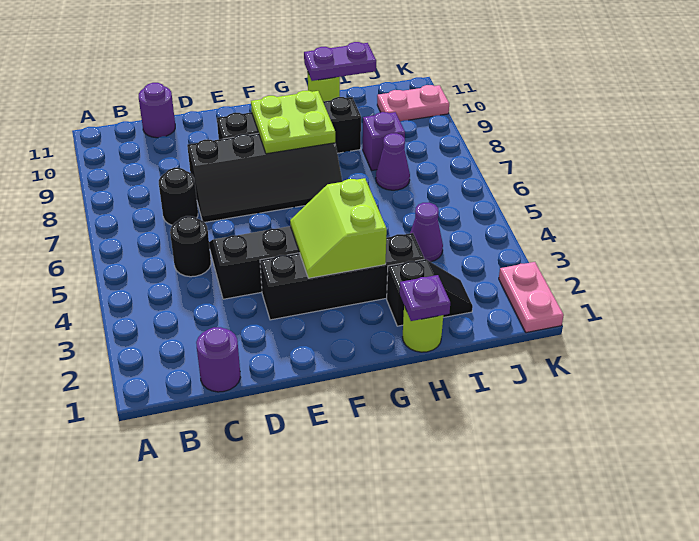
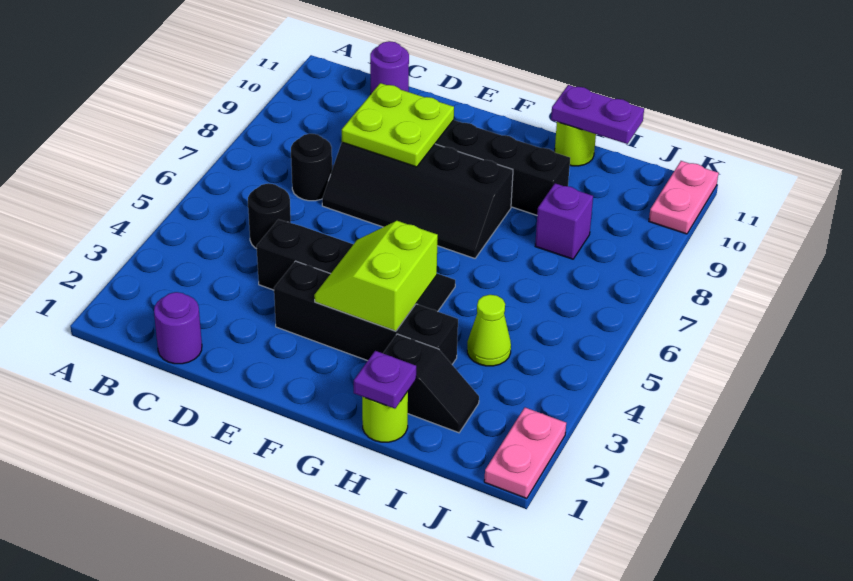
lime 2x2 plate [251,91,335,154] -> lime 2x2 plate moved to [342,83,454,167]
purple 1x1 cone [410,203,443,262] -> lime 1x1 cone [467,295,511,366]
purple 1x1 cone [376,133,410,190] -> none
pink 1x2 plate [377,85,449,121] -> pink 1x2 plate turned to [649,161,718,234]

